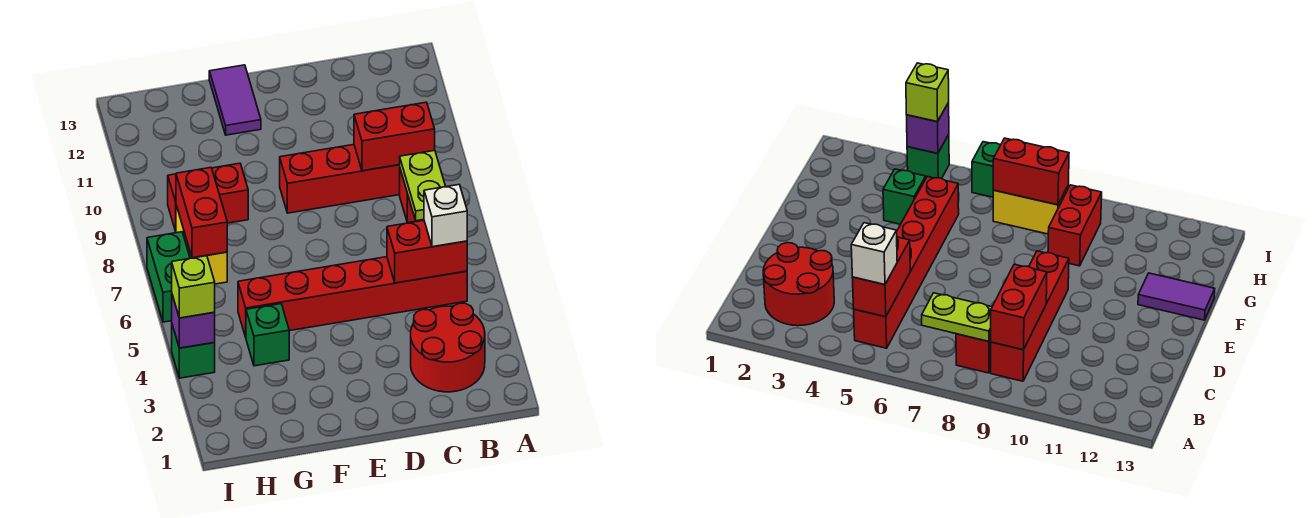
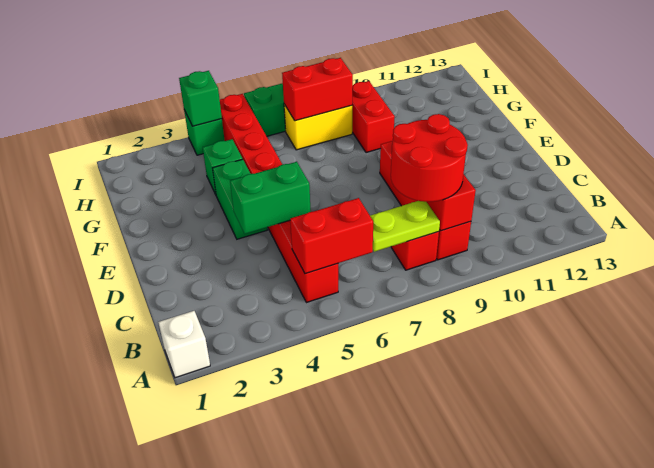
red 2x2 round brick [411,303,485,392] -> red 2x2 round brick moved to [391,114,468,202]
red 1x6 brick [238,257,467,337] -> red 1x8 brick [220,94,338,303]
red 1x2 brick [387,220,467,283] -> red 1x2 brick turned to [290,198,373,274]
white 1x1 brick [424,185,467,247] -> white 1x1 brick moved to [158,311,210,378]
none -> green 1x2 brick [230,162,311,234]
none -> green 1x2 brick [213,159,267,239]
purple 1x2 tile [209,65,261,135] -> none
purple 1x1 brick [172,295,215,348] -> green 1x1 brick [179,71,222,126]
lime 1x1 brick [172,256,215,318] -> none

